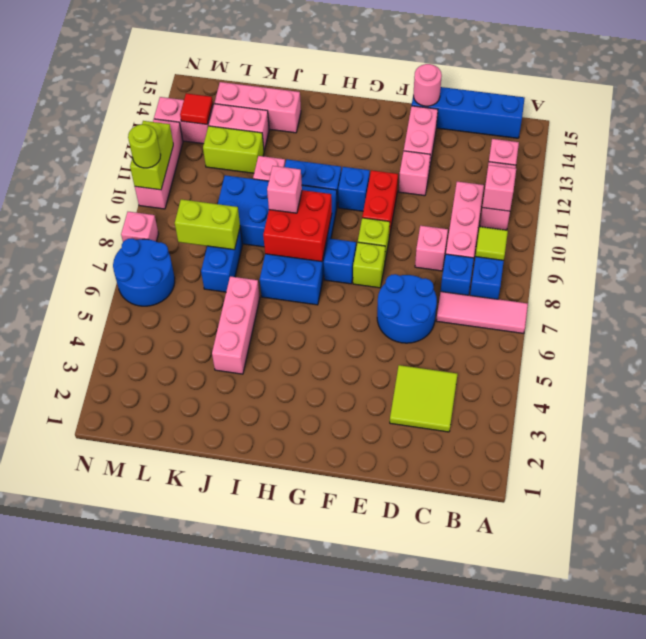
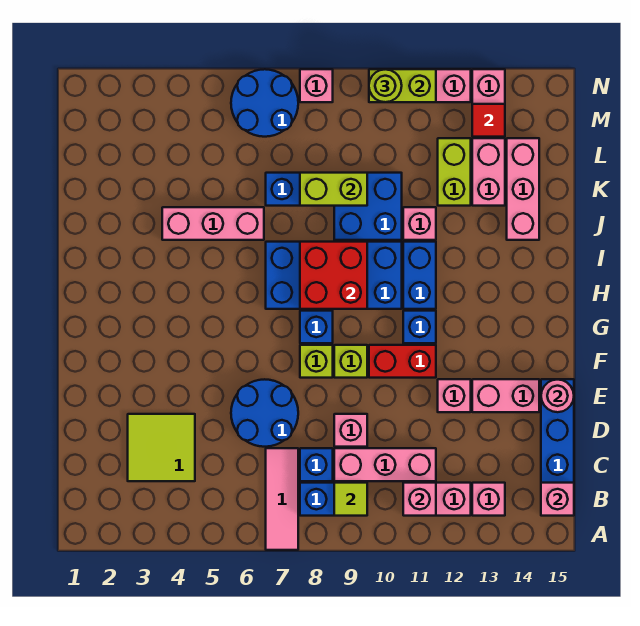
pink 1x1 brick [267,166,302,213] -> pink 1x1 brick moved to [541,483,574,516]
lime 1x2 brick [175,199,240,250] -> lime 1x2 brick turned to [300,173,367,206]

